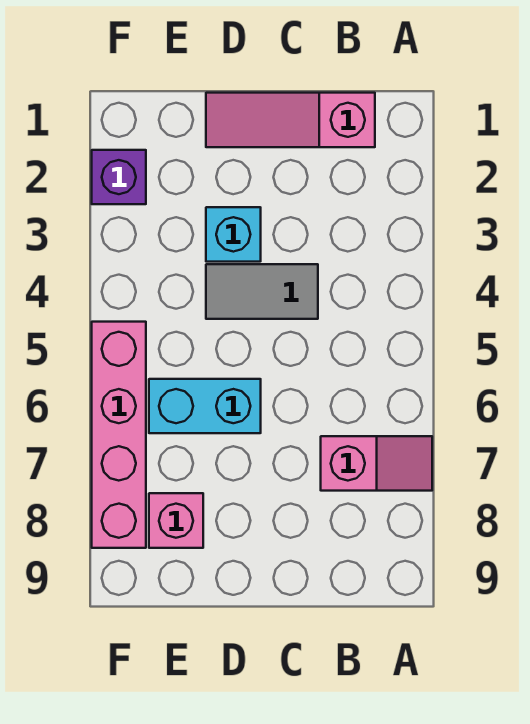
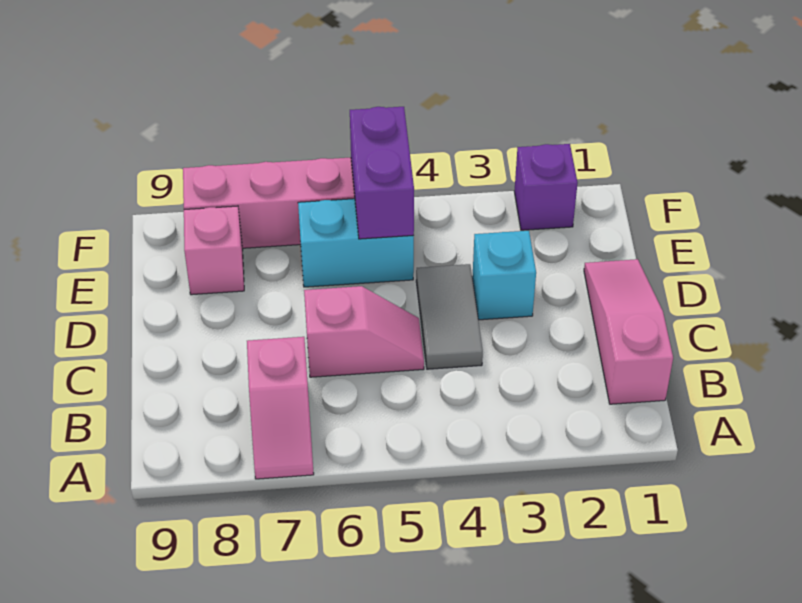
none -> pink 1x2 slope [304,286,424,377]
cyan 1x2 brick [149,379,261,433] -> cyan 1x2 brick turned to [298,199,414,287]
none -> purple 1x2 brick [350,107,414,239]

